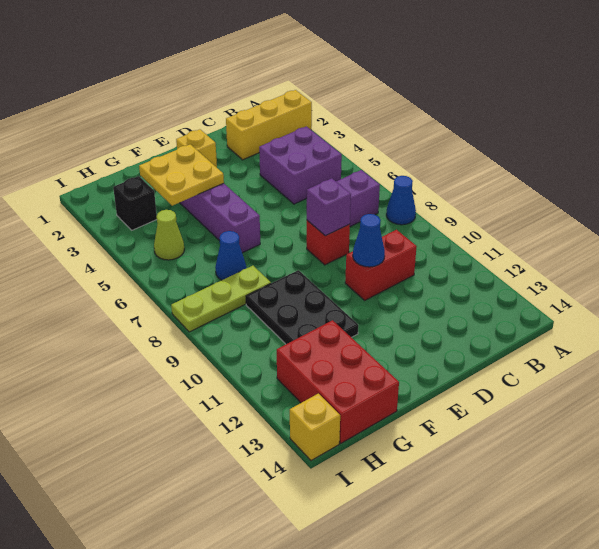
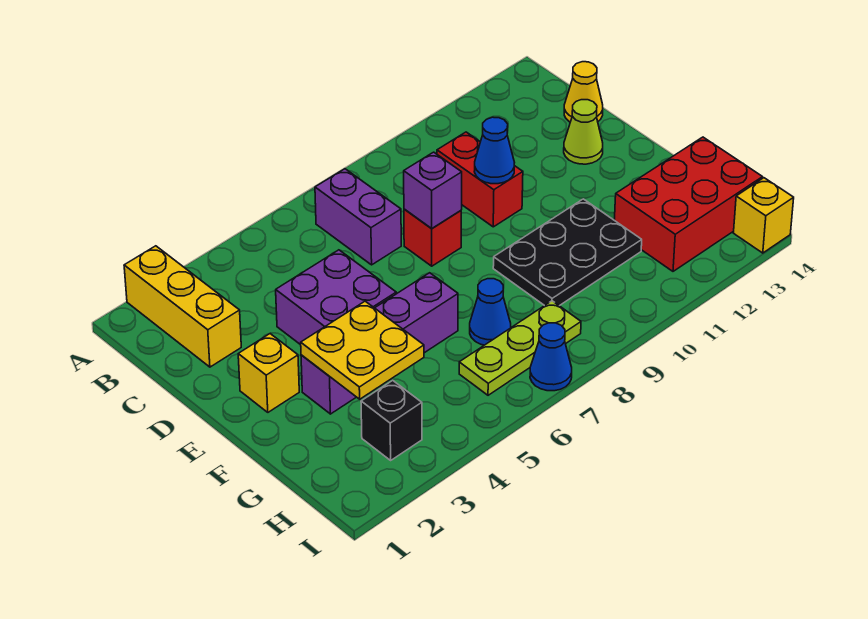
blue 1x1 cone [386,176,416,225] -> blue 1x1 cone moved to [530,323,572,391]
purple 2x2 brick [259,126,342,204] -> purple 2x2 brick moved to [276,250,396,345]
none -> yellow 1x1 cone [564,62,603,122]
lime 1x3 plate [171,266,271,332] -> lime 1x3 plate turned to [459,301,581,395]
lime 1x1 cone [154,210,184,260] -> lime 1x1 cone moved to [564,100,603,164]

